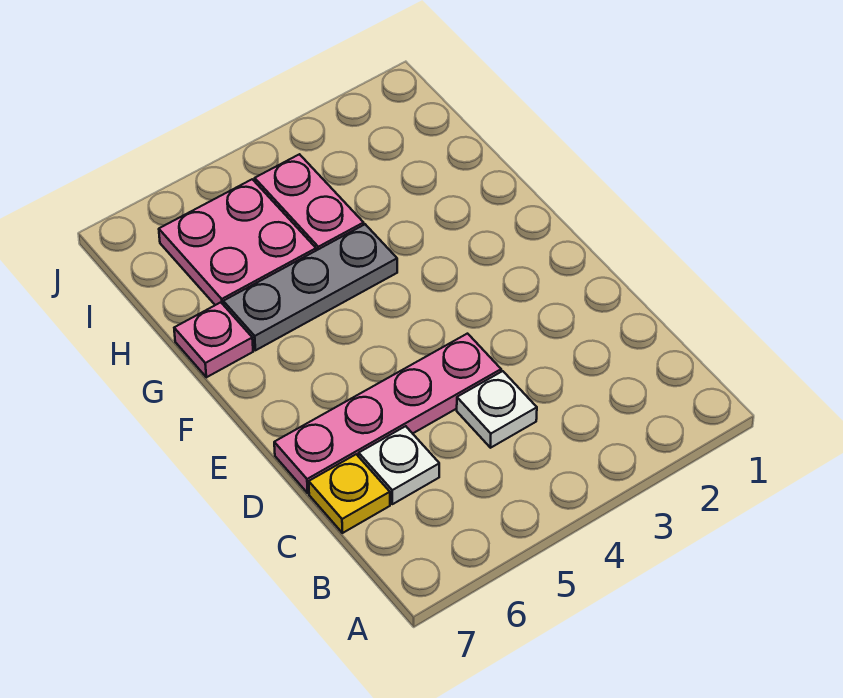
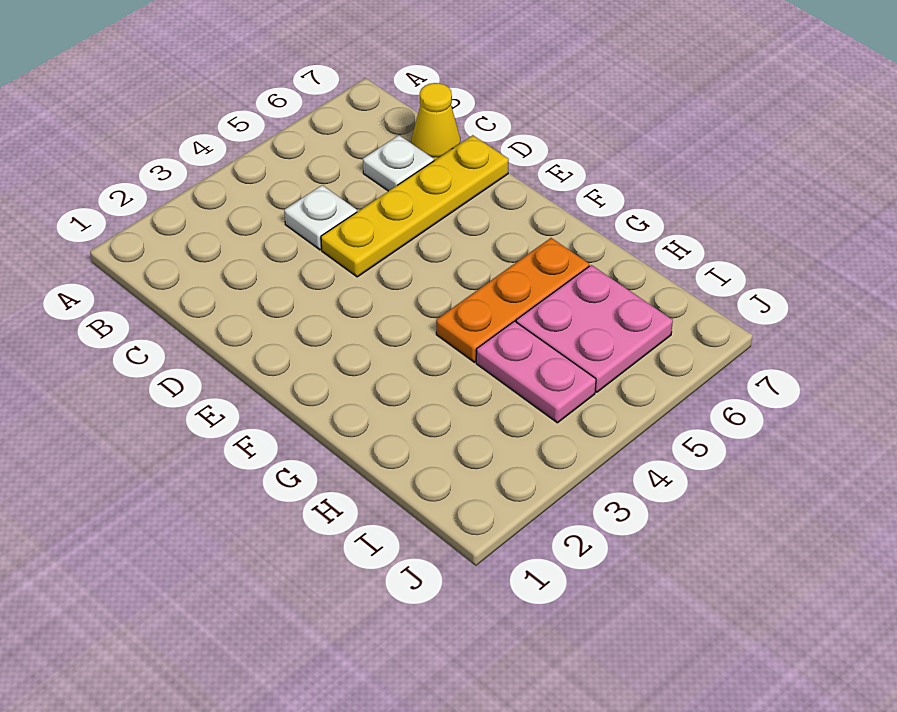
yellow 1x1 plate [309,454,390,533] -> yellow 1x1 cone [411,83,460,161]
pink 1x4 plate [274,334,501,493] -> yellow 1x4 plate [321,135,509,277]
grey 1x3 plate [223,224,397,350] -> orange 1x3 plate [436,238,589,362]
pink 1x1 plate [174,302,253,377] -> none

